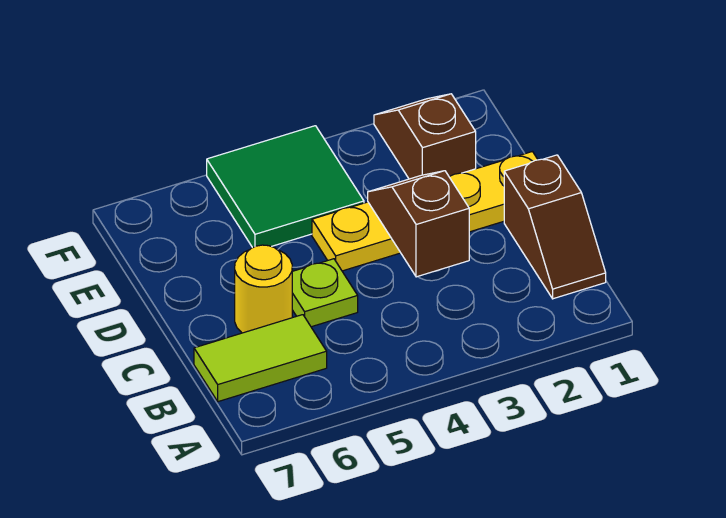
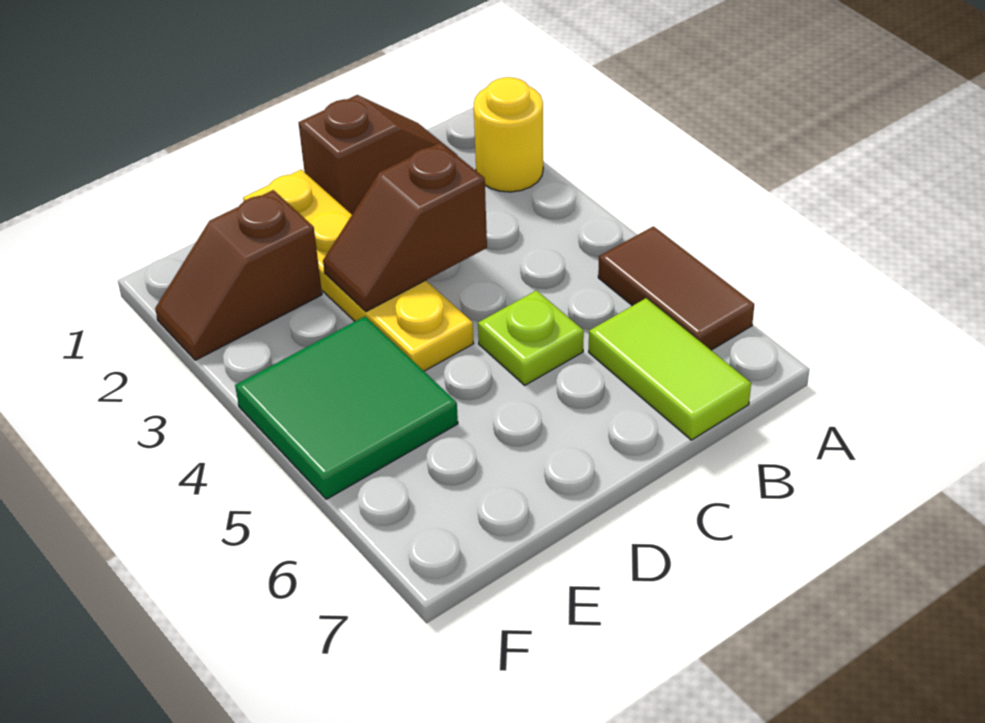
none -> brown 1x2 tile [598,226,754,350]
yellow 1x1 round brick [235,245,292,333] -> yellow 1x1 round brick moved to [474,77,543,192]

